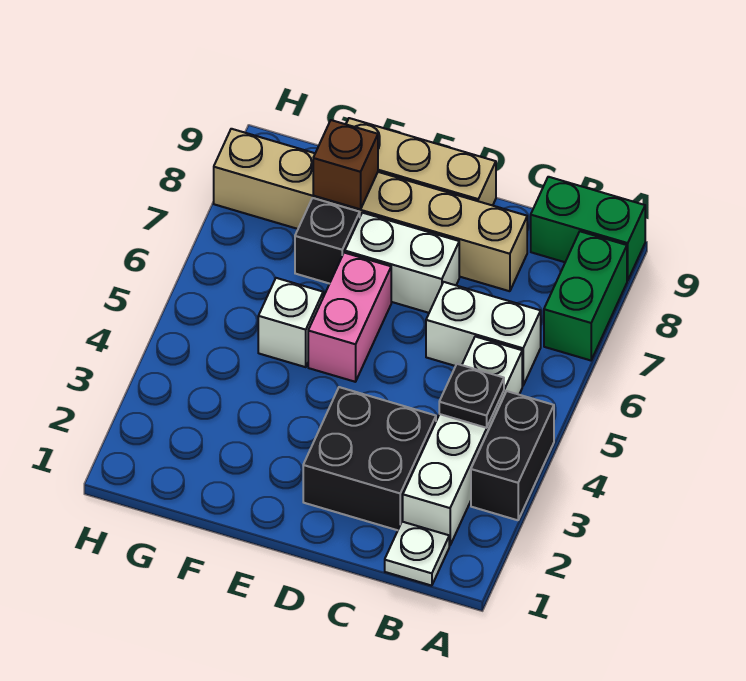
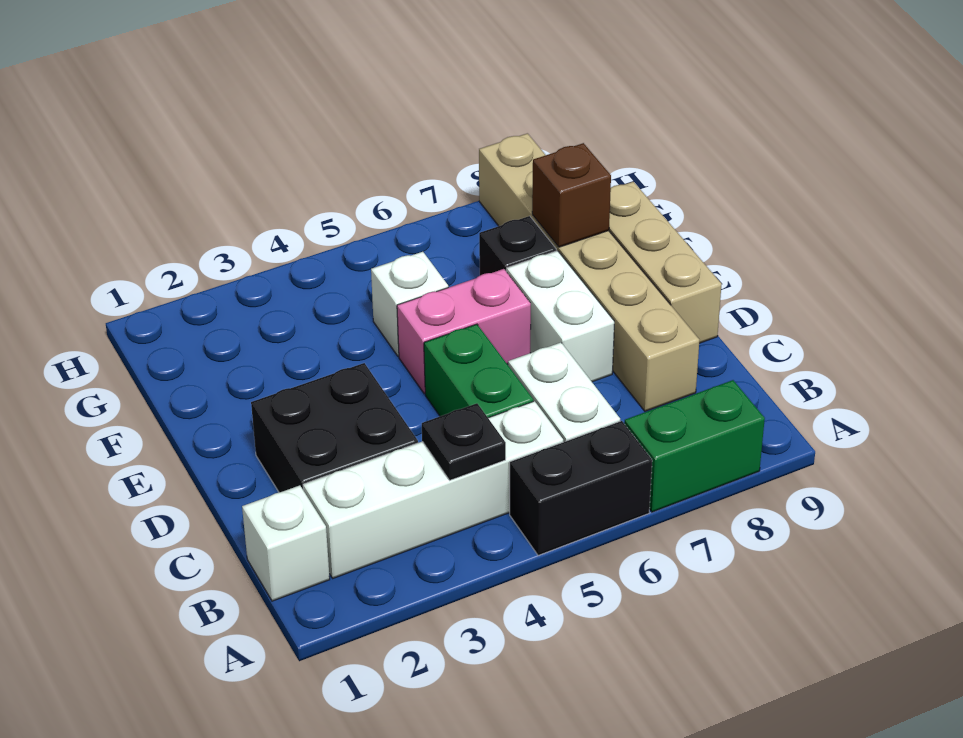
black 1x2 brick [471,391,554,520] -> black 1x2 brick moved to [510,421,652,555]
green 1x2 brick [531,177,645,281] -> green 1x2 brick moved to [424,324,533,418]
white 1x1 plate [385,522,449,586] -> white 1x1 brick [242,485,330,601]

